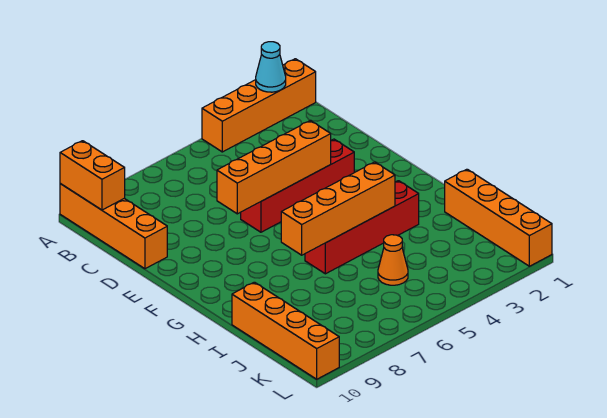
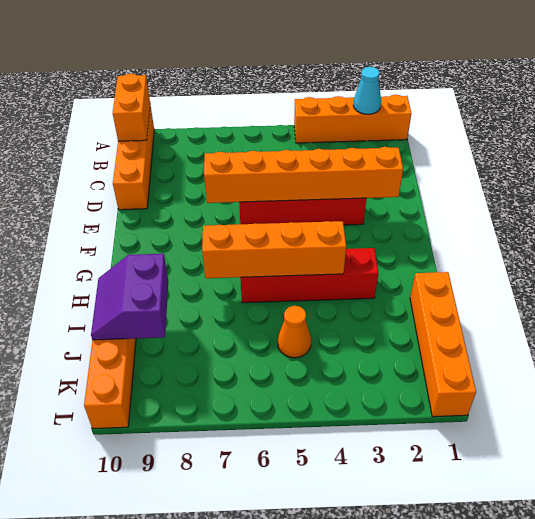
orange 1x4 brick [217,121,331,214] -> orange 1x6 brick [204,147,403,203]
none -> purple 2x2 slope [91,254,168,340]

